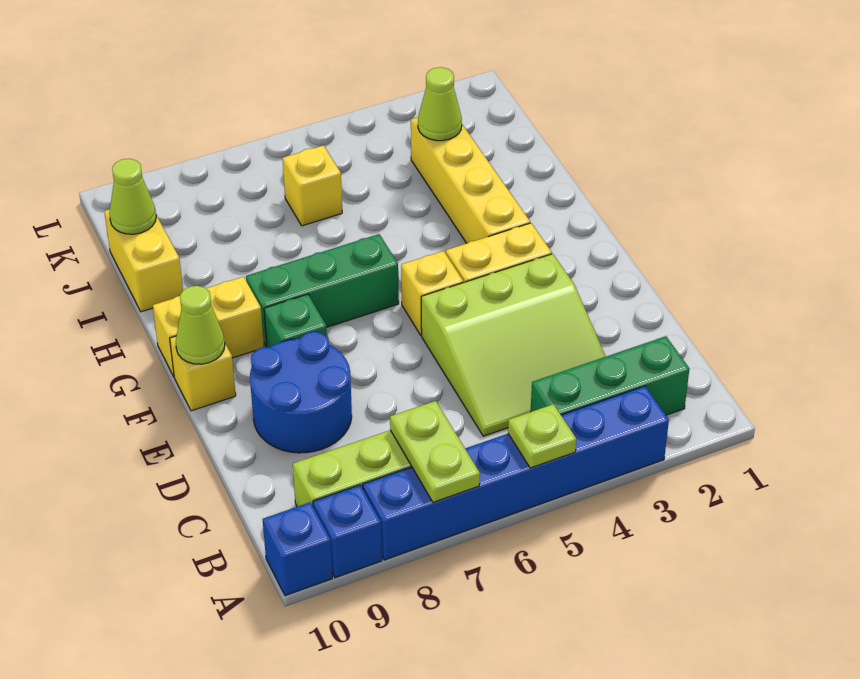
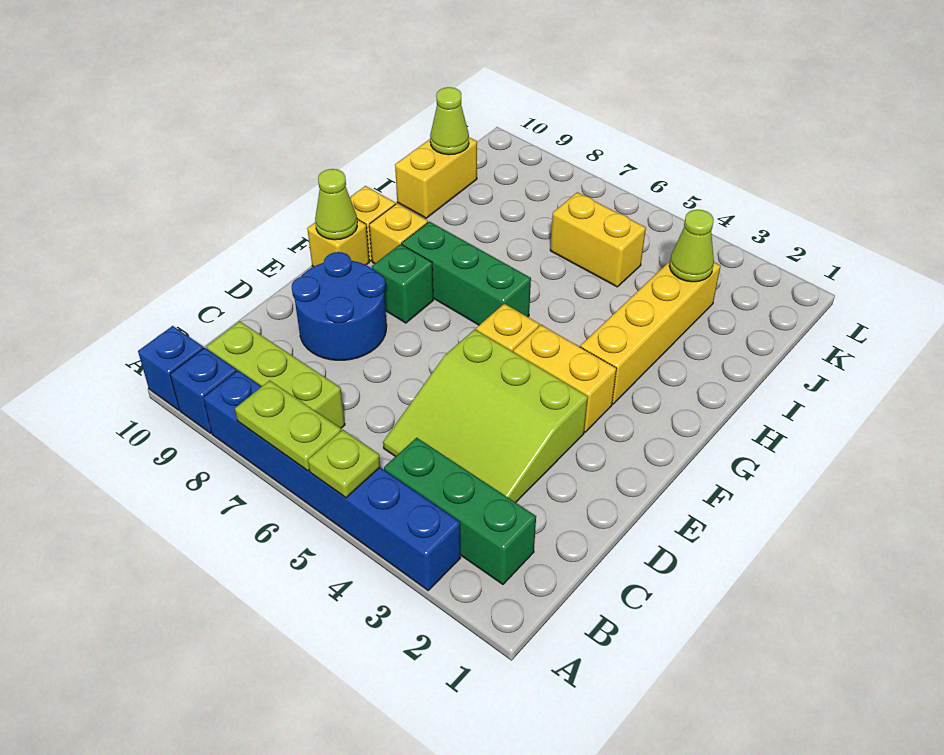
lime 1x2 plate [390,401,480,502] -> lime 1x2 plate turned to [235,381,341,471]
yellow 1x1 brick [283,145,342,226] -> yellow 1x2 brick [550,192,646,287]

